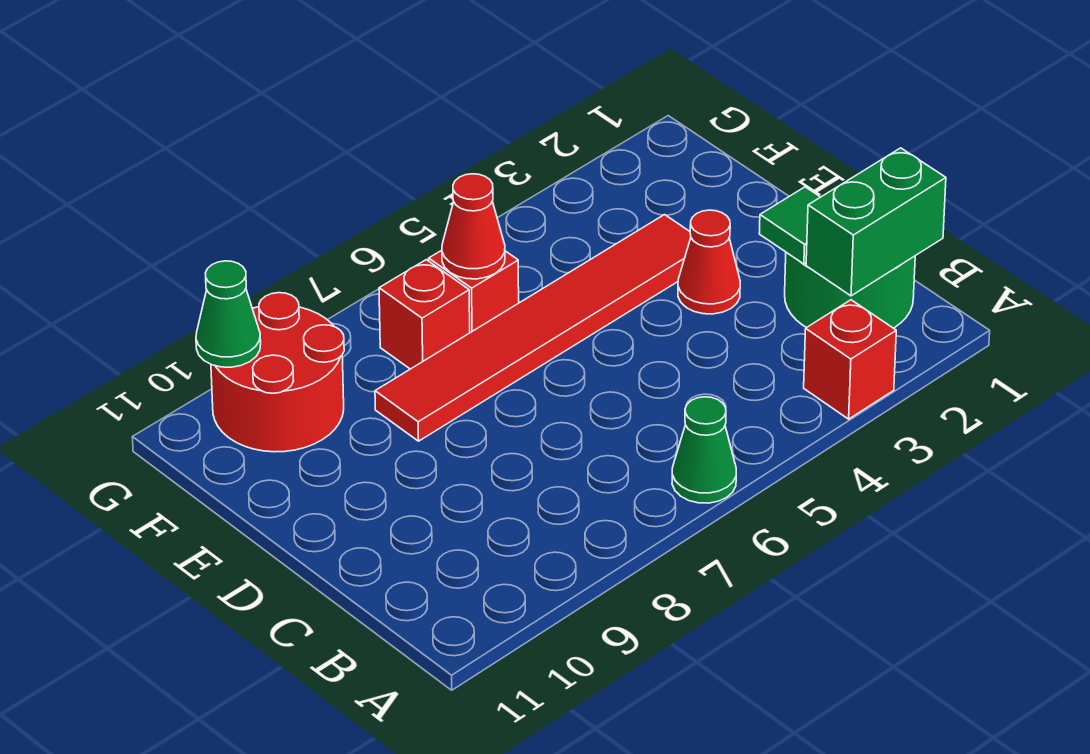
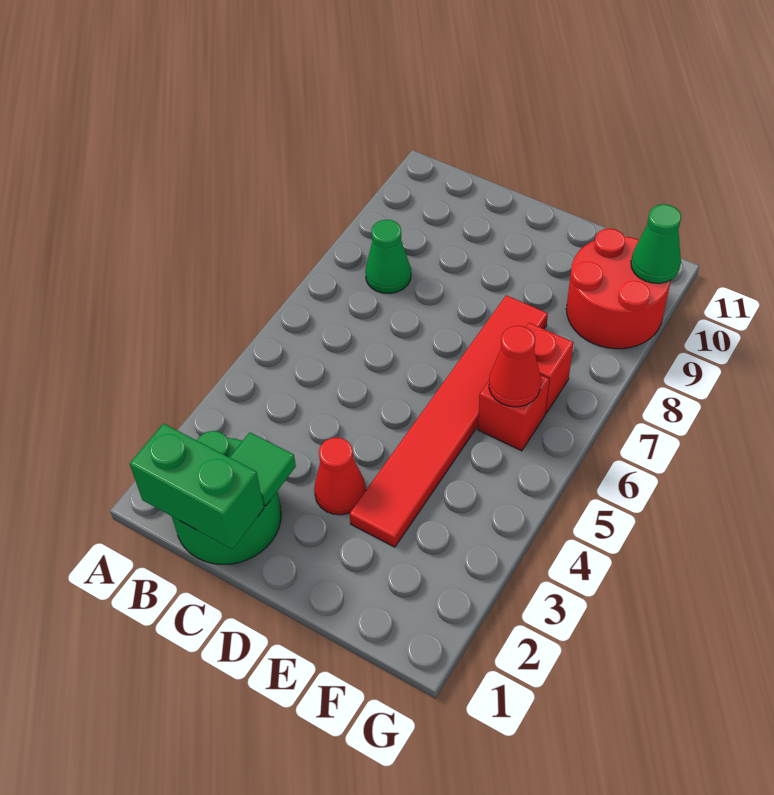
red 1x1 brick [804,300,896,419] -> none
green 1x1 cone [672,397,736,503] -> green 1x1 cone moved to [365,220,411,293]
green 1x2 brick [806,148,946,296] -> green 1x2 brick turned to [130,424,264,549]

